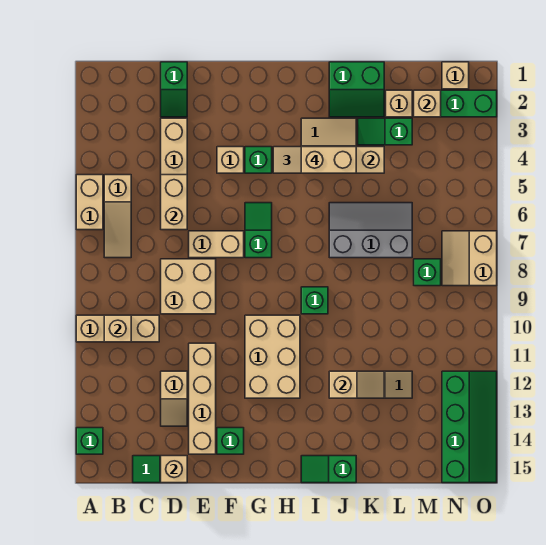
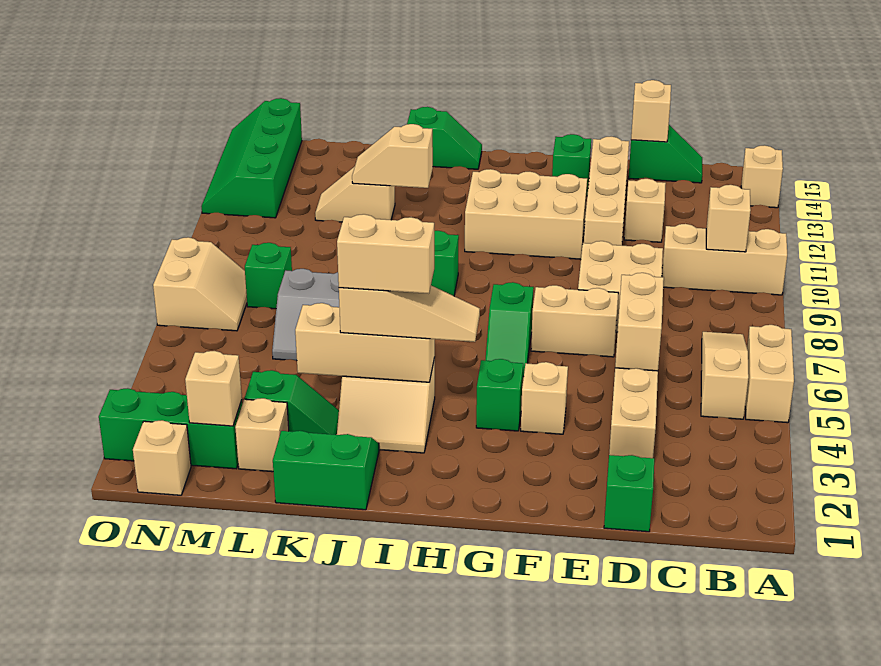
green 1x1 brick [76,428,103,454] -> tan 1x1 brick [741,145,783,208]
tan 2x3 brick [245,315,300,398] -> tan 2x3 brick turned to [465,169,587,259]

